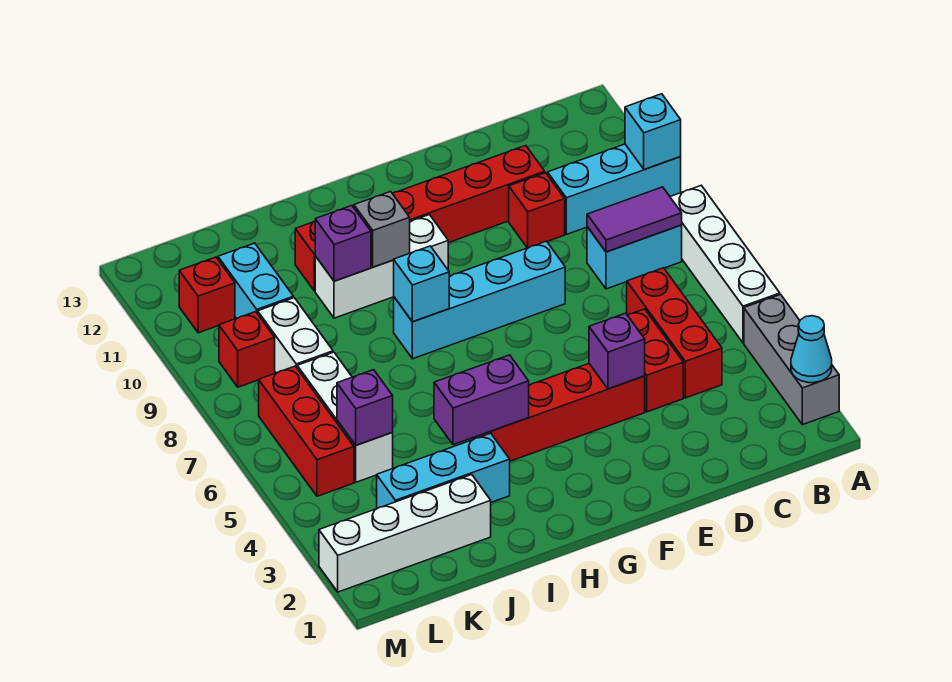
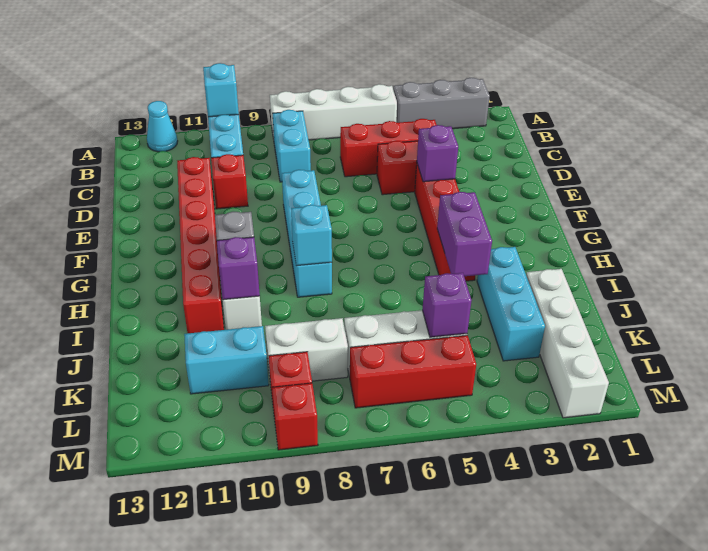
cyan 1x1 cone [791,316,832,383] -> cyan 1x1 cone moved to [147,101,178,152]
purple 1x2 tile [587,187,682,252] -> none
red 1x1 brick [179,257,235,333] -> red 1x1 brick moved to [272,383,318,450]

